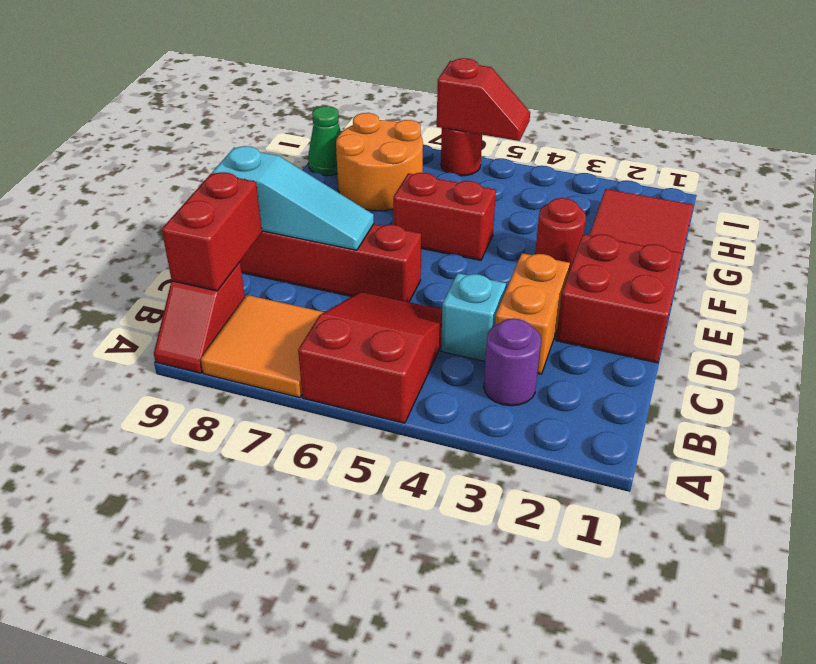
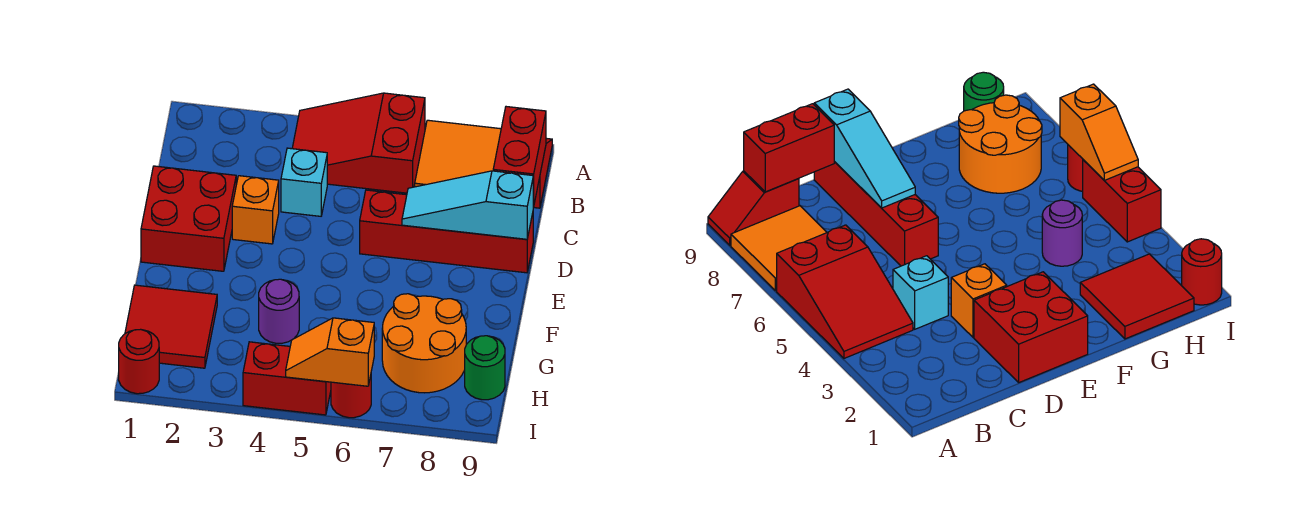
red 2x3 slope [298,292,442,423] -> red 2x3 slope turned to [292,93,425,193]
purple 1x1 round brick [484,318,541,406] -> purple 1x1 round brick moved to [259,279,299,343]
orange 1x2 brick [495,253,570,374] -> orange 1x1 brick [232,176,279,244]
red 1x1 round brick [535,198,586,272] -> red 1x1 round brick moved to [119,329,159,394]
red 1x2 brick [393,173,496,260] -> red 1x2 brick moved to [243,342,331,415]
green 1x1 cone [308,106,341,176] -> green 1x1 round brick [465,336,505,400]
red 1x2 slope [437,58,530,141] -> orange 1x2 slope [286,318,374,386]

